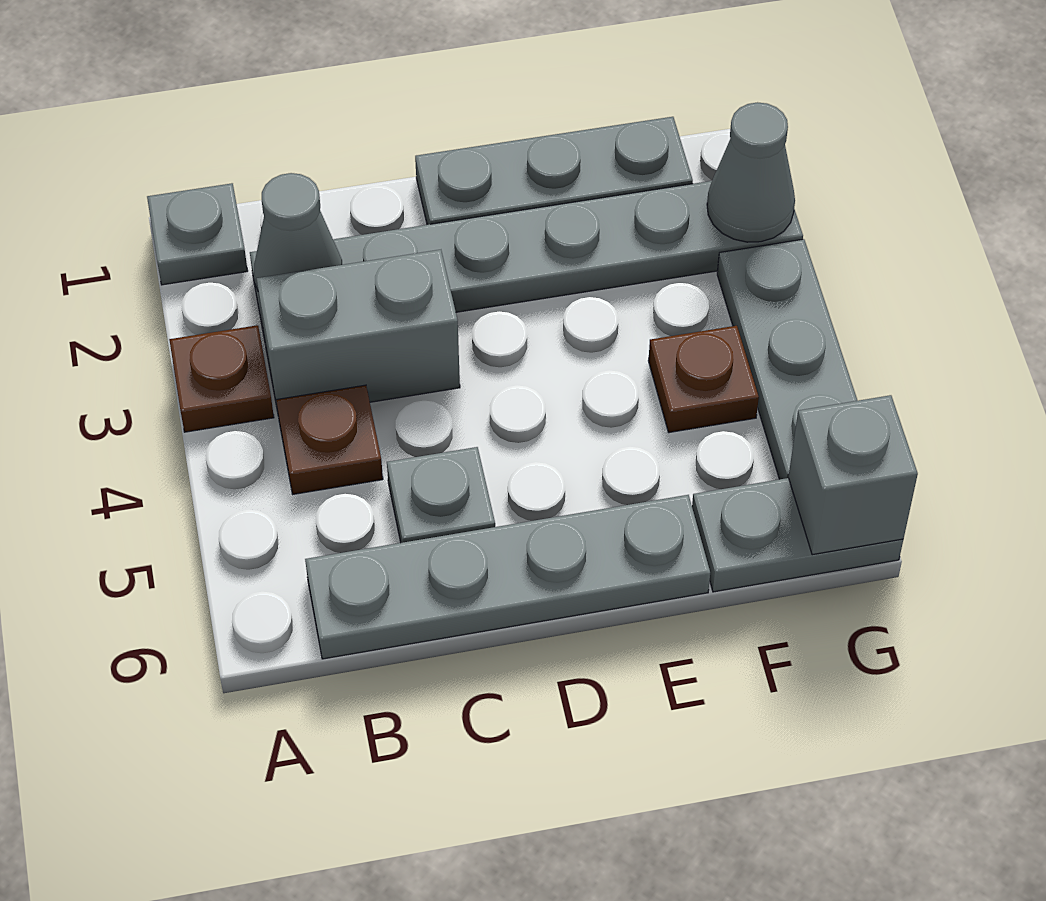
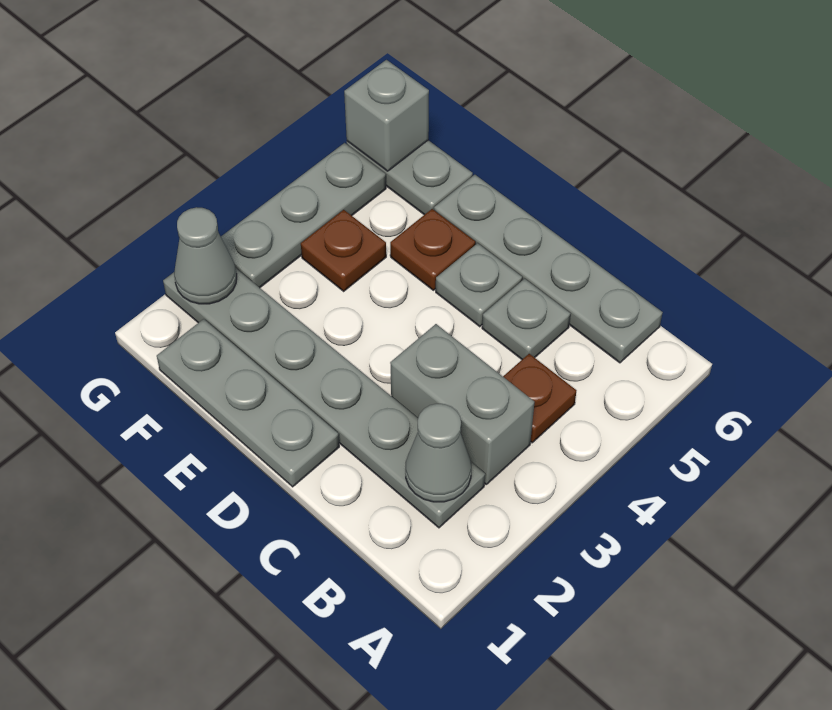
grey 1x1 plate [147,183,248,285] -> grey 1x1 plate moved to [436,243,522,327]
brown 1x1 plate [169,325,274,432] -> brown 1x1 plate moved to [390,209,475,290]

